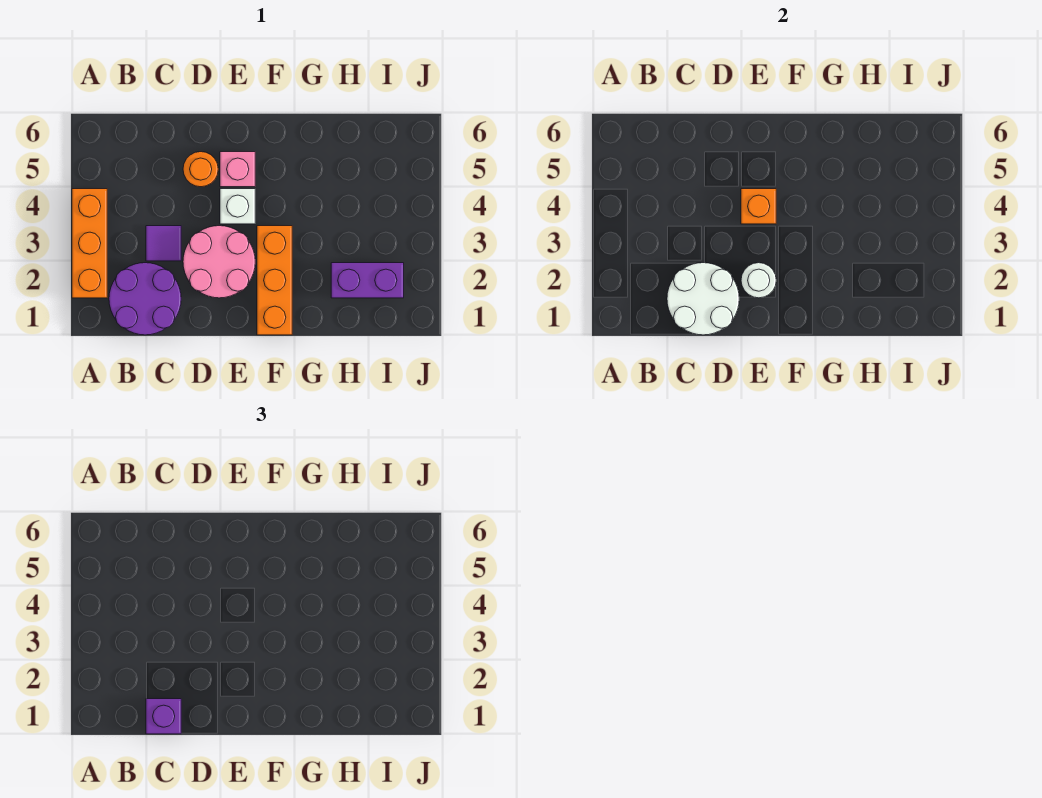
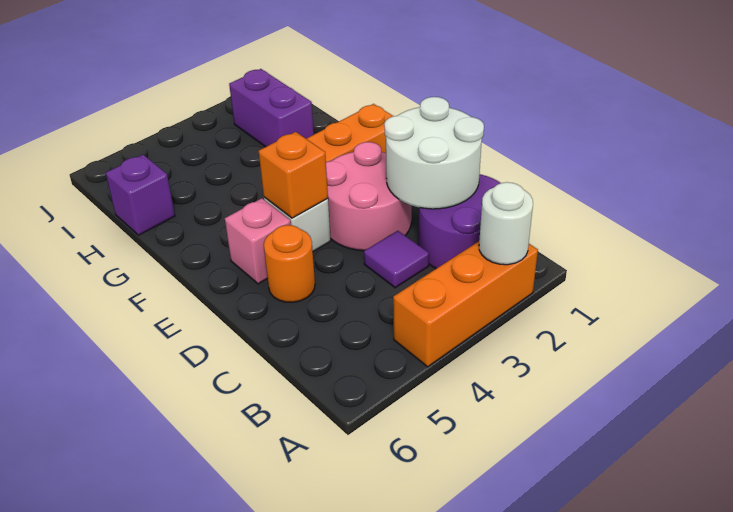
purple 1x1 brick [146,699,181,734] -> purple 1x1 brick moved to [106,155,175,235]
white 1x1 round brick [741,263,776,298] -> white 1x1 round brick moved to [479,182,533,265]

